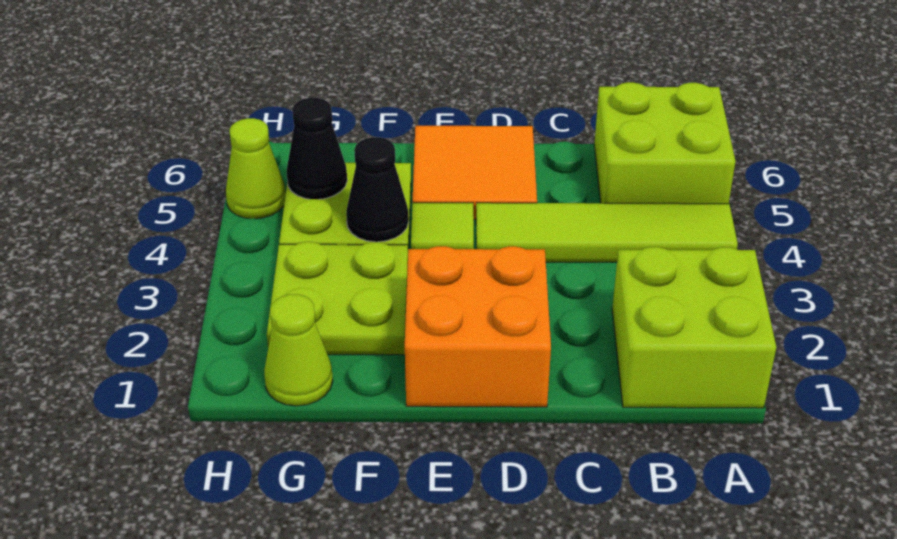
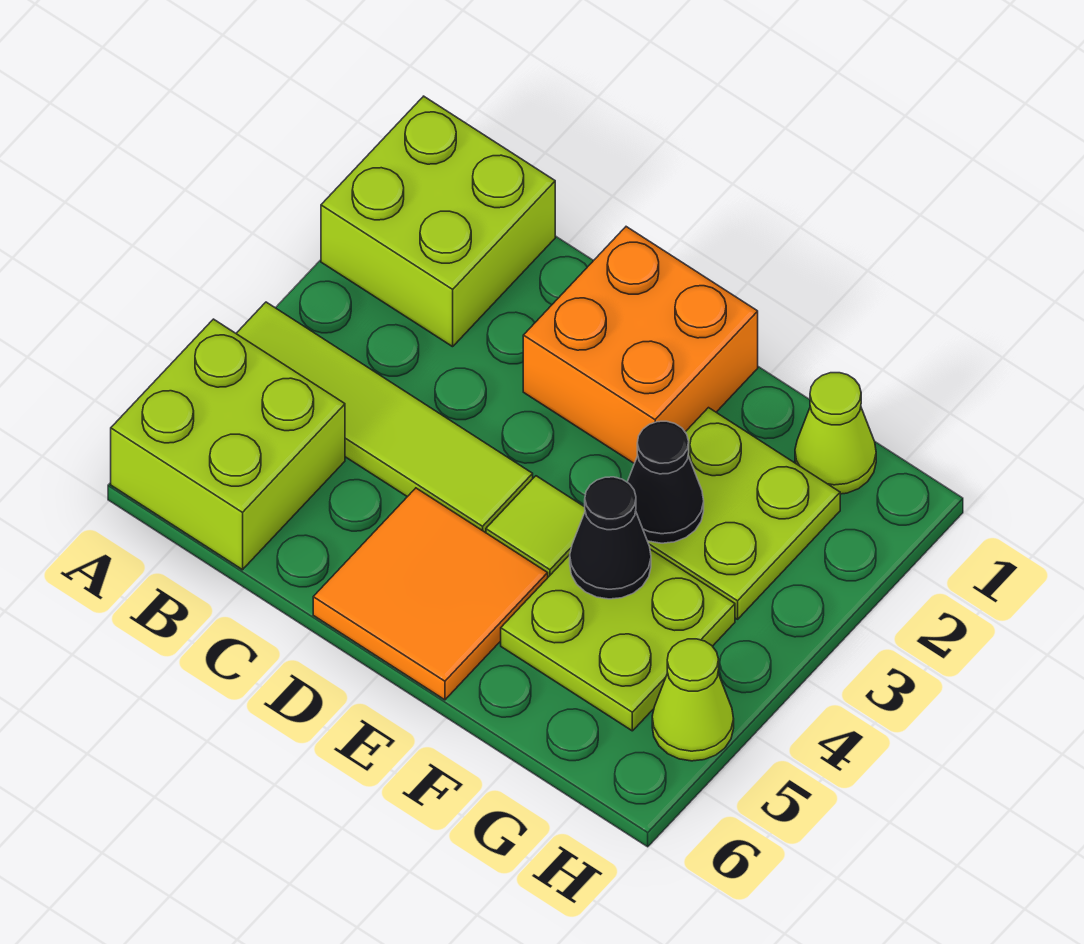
black 1x1 cone [287,98,347,199] -> black 1x1 cone moved to [627,421,704,543]

